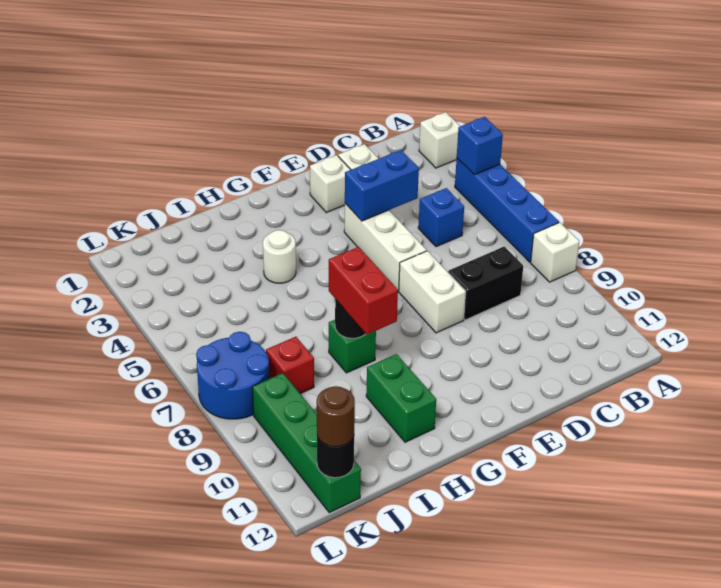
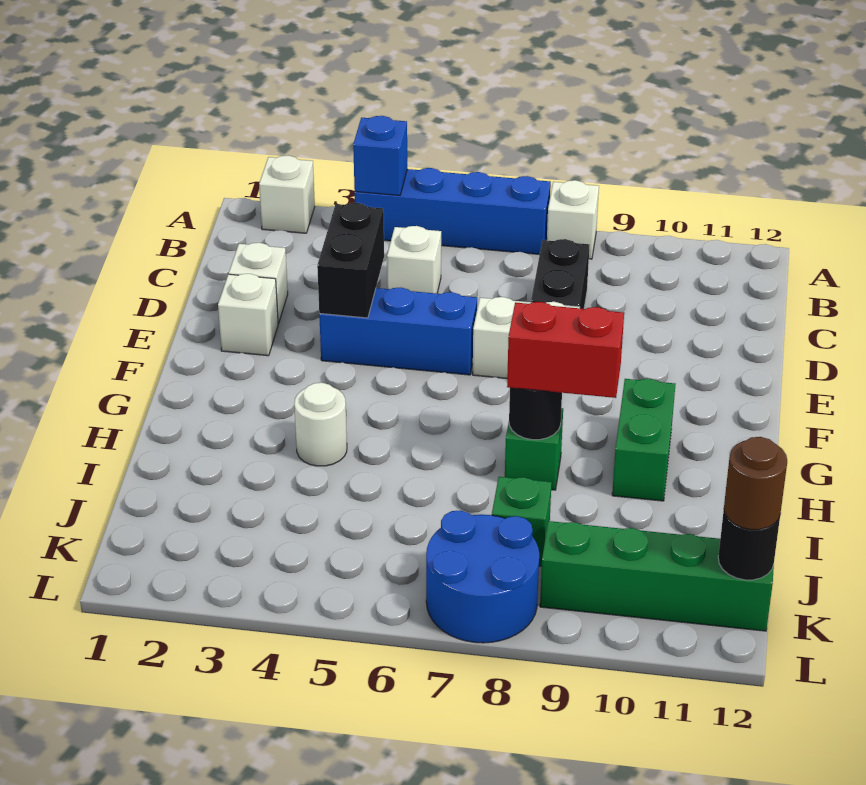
blue 1x1 brick [418,188,464,247] -> white 1x1 brick [387,226,441,294]
blue 1x2 brick [345,150,419,221] -> black 1x2 brick [317,203,384,318]
white 1x3 brick [344,204,427,291] -> blue 1x3 brick [319,288,477,375]
green 1x2 brick [366,354,436,442] -> green 1x2 brick turned to [612,379,675,501]
red 1x1 brick [266,337,314,394] -> green 1x1 brick [492,477,552,566]

